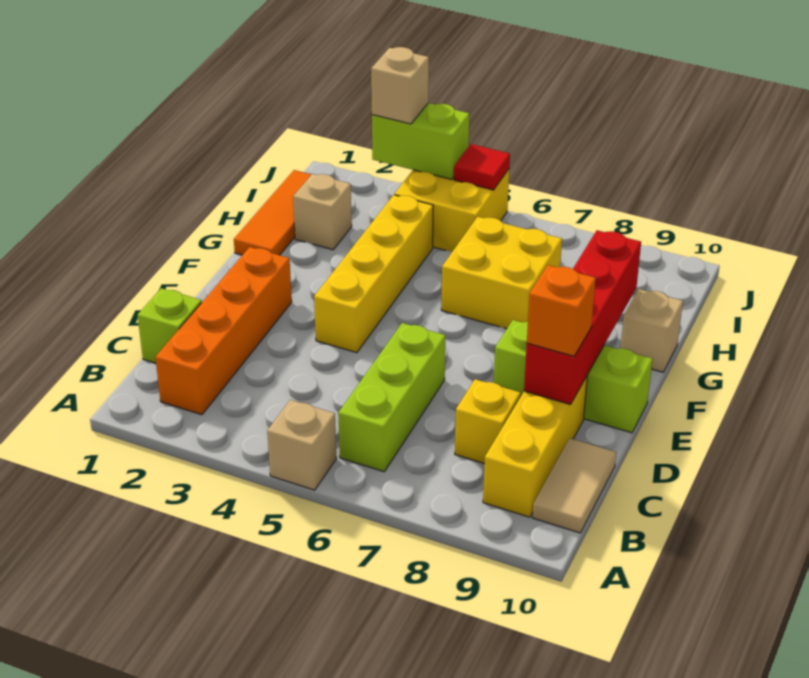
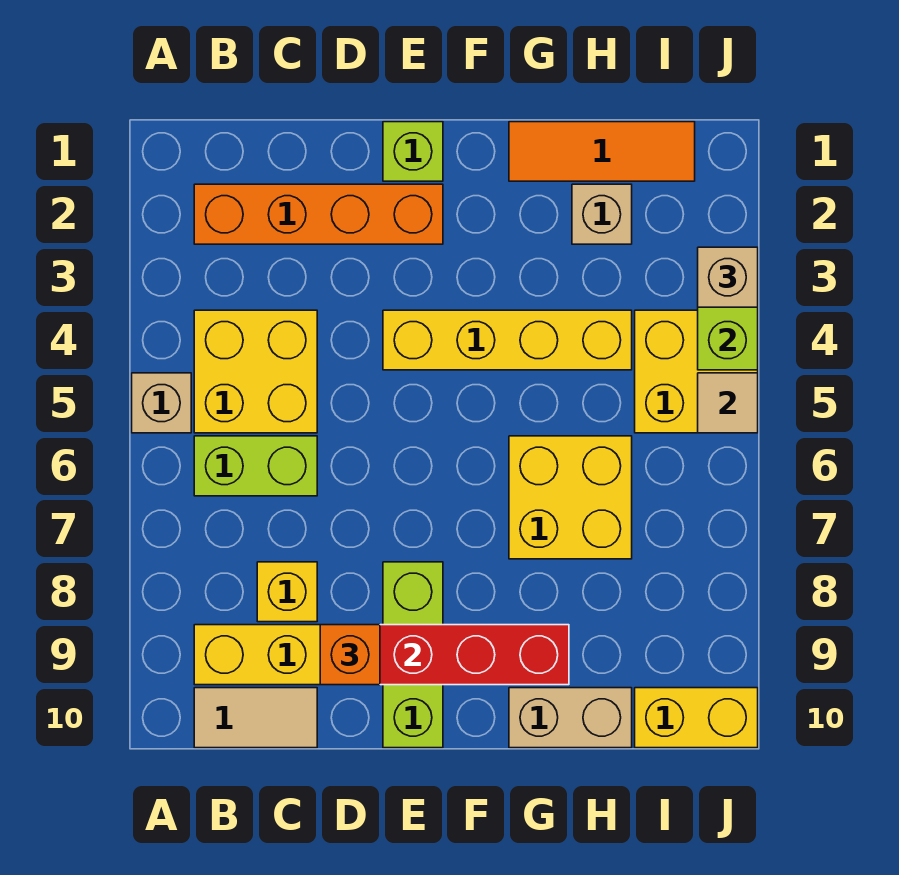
none -> yellow 2x2 brick [194,310,317,433]
lime 1x3 brick [338,323,446,472] -> lime 1x2 brick [194,436,317,496]
lime 1x1 brick [138,288,202,363] -> lime 1x1 brick moved to [383,122,443,181]
tan 1x1 brick [621,289,683,372] -> tan 1x2 brick [509,688,632,748]
none -> yellow 1x2 brick [635,688,758,748]
red 1x1 tile [454,144,510,190] -> tan 1x1 tile [698,373,758,433]

